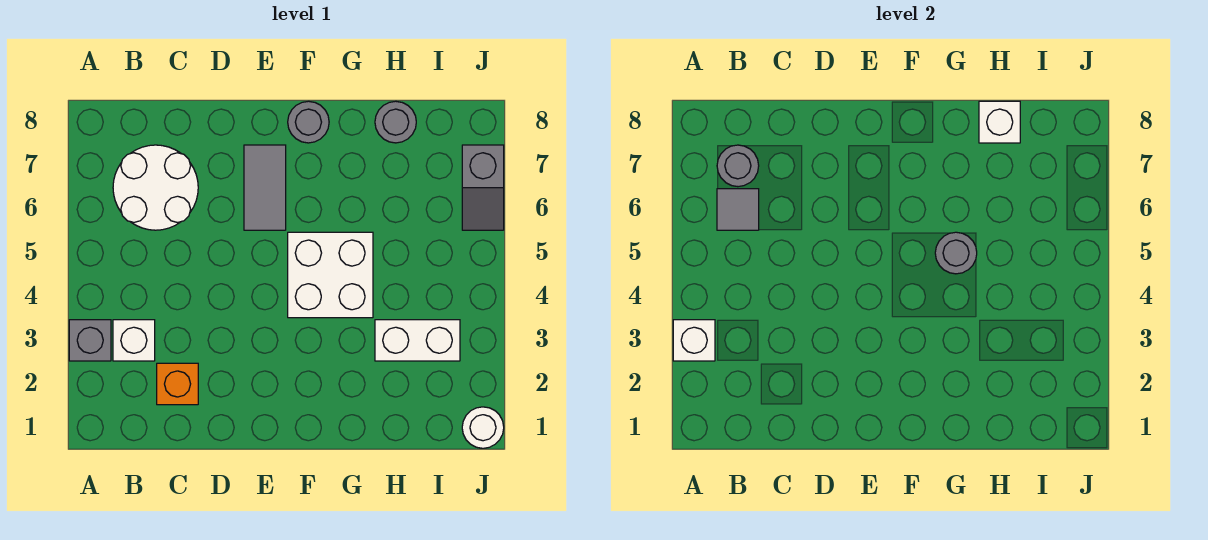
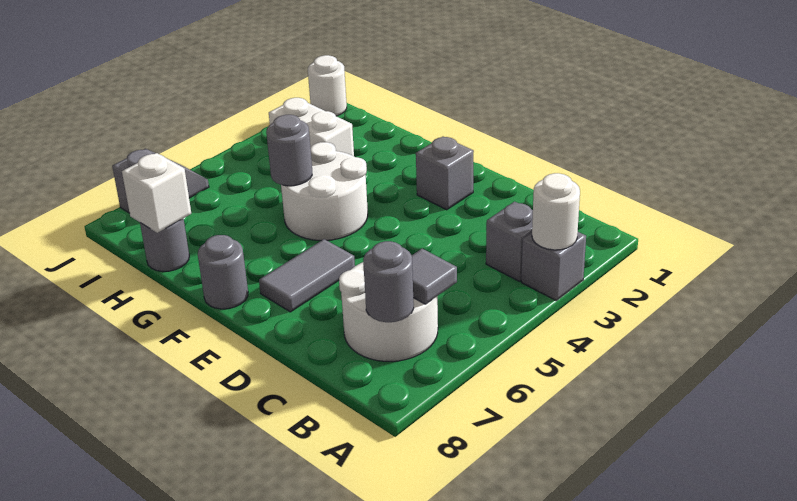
white 1x1 brick [673,320,715,361] -> white 1x1 round brick [532,173,580,250]
white 1x1 brick [113,320,155,361] -> grey 1x1 brick [486,202,533,281]
orange 1x1 brick [157,363,198,405] -> none
none -> grey 1x1 brick [416,137,474,210]
white 2x2 brick [288,232,373,318] -> white 2x2 round brick [281,142,368,240]

